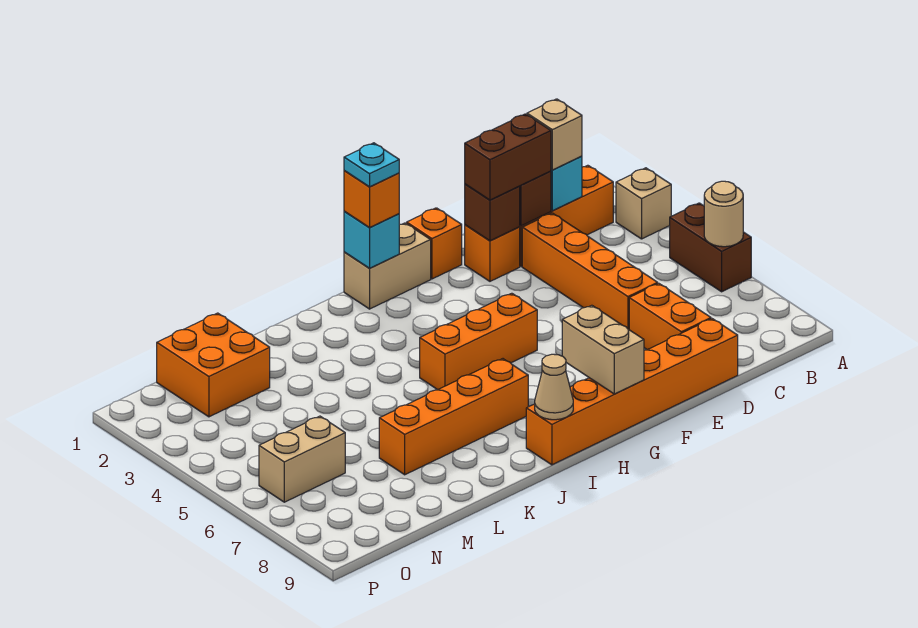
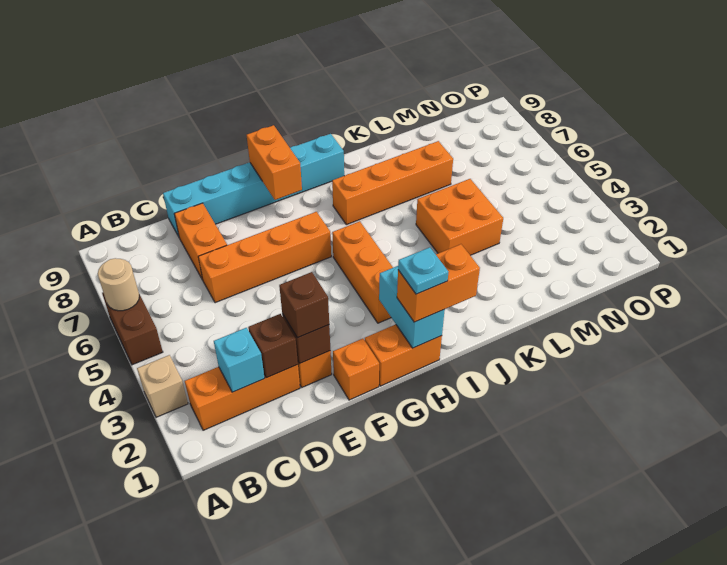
tan 1x1 brick [527,99,582,170] -> none
brown 1x2 brick [465,114,551,200] -> brown 1x1 brick [279,272,329,338]
orange 1x4 brick [522,213,658,329] -> orange 1x4 brick turned to [198,212,331,303]
orange 1x6 brick [526,319,738,465] -> cyan 1x6 brick [163,134,344,237]
tan 1x2 brick [344,223,431,309] -> orange 1x2 brick [365,324,442,386]
orange 1x3 brick [420,293,537,390] -> orange 1x3 brick turned to [332,221,393,323]
tan 1x2 brick [562,305,644,394] -> orange 1x2 brick [247,125,302,200]
cyan 1x1 brick [344,211,399,268] -> cyan 1x2 brick [379,266,445,348]
orange 1x1 brick [344,171,399,228] -> orange 1x2 brick [397,244,480,322]
tan 1x1 cone [535,354,573,420] -> none
orange 2x2 brick [157,313,270,417] -> orange 2x2 brick moved to [416,179,503,255]
tan 1x2 brick [259,416,345,502] -> none

